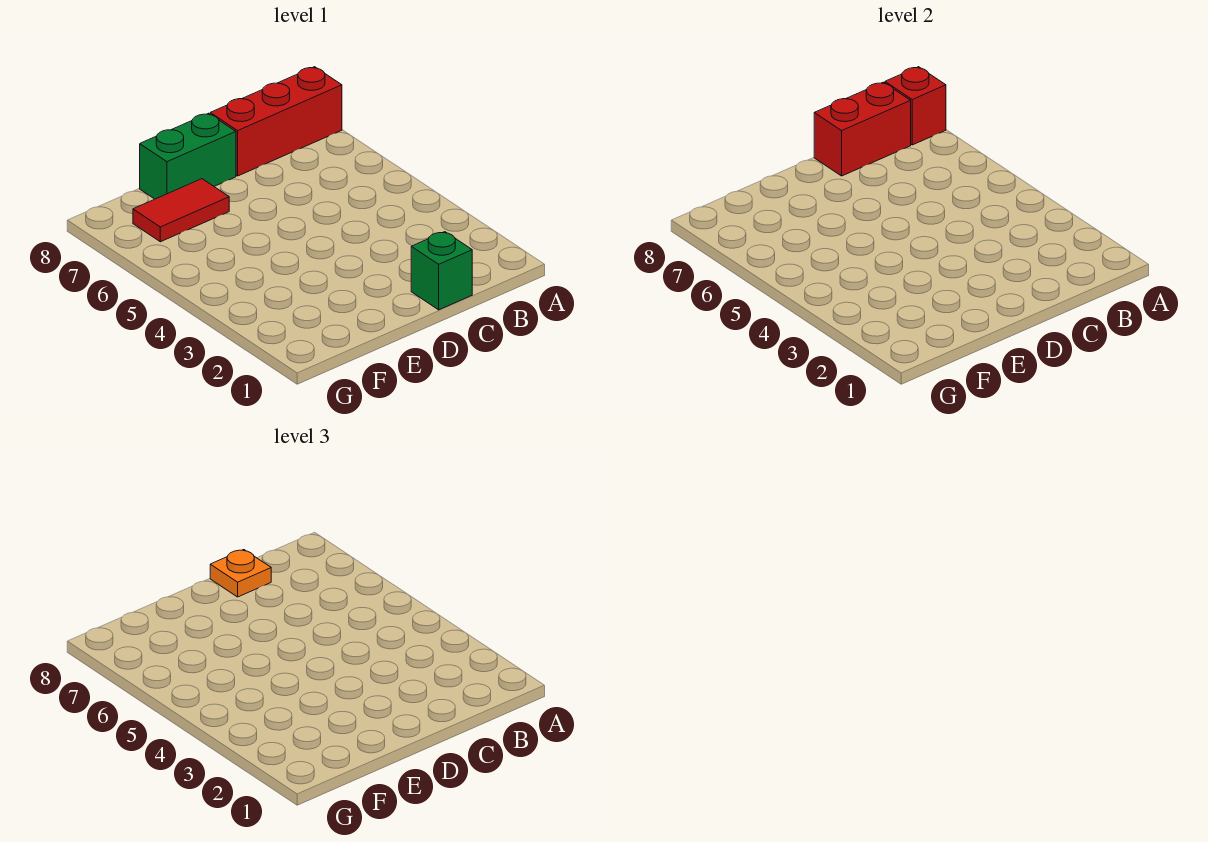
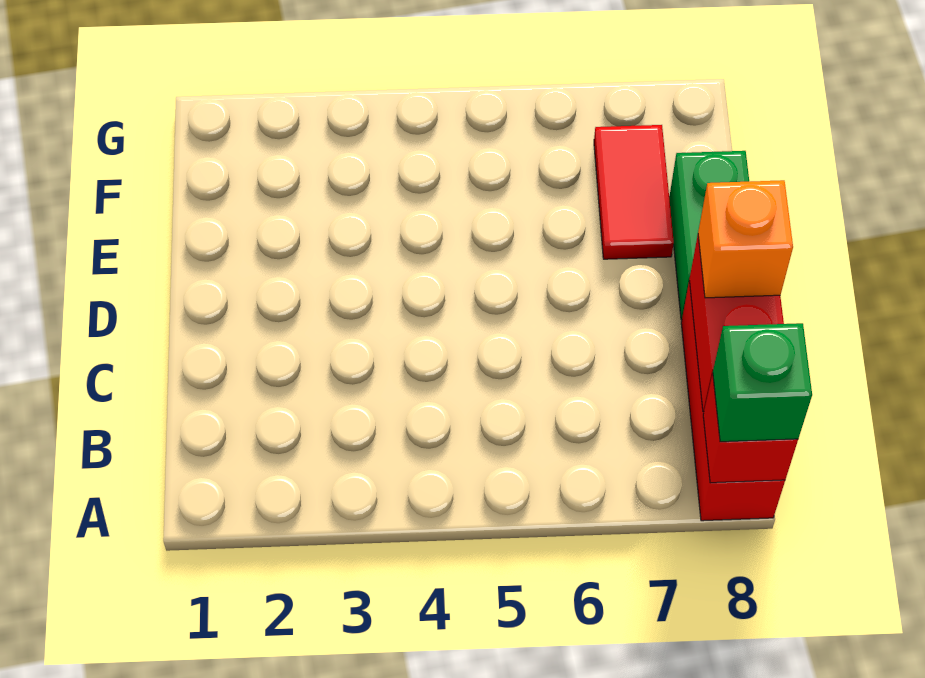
green 1x1 brick [411,232,472,310] -> green 1x1 brick moved to [713,323,812,442]
orange 1x1 plate [210,550,271,597] -> orange 1x1 brick [698,180,793,298]

